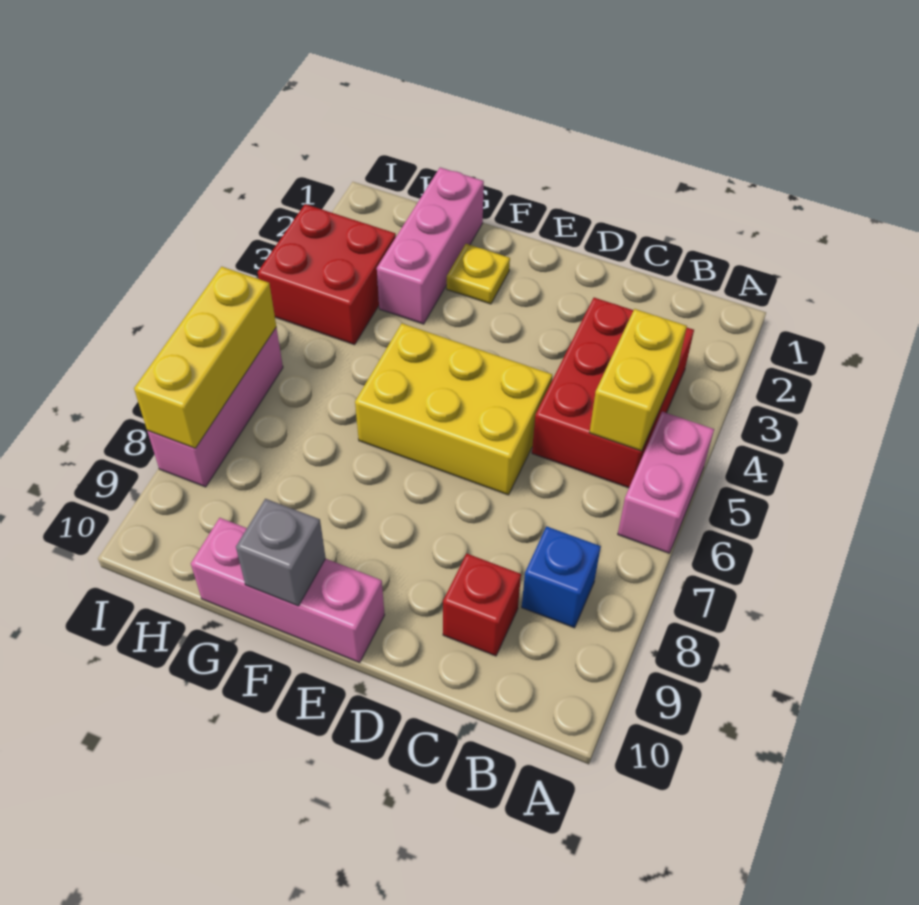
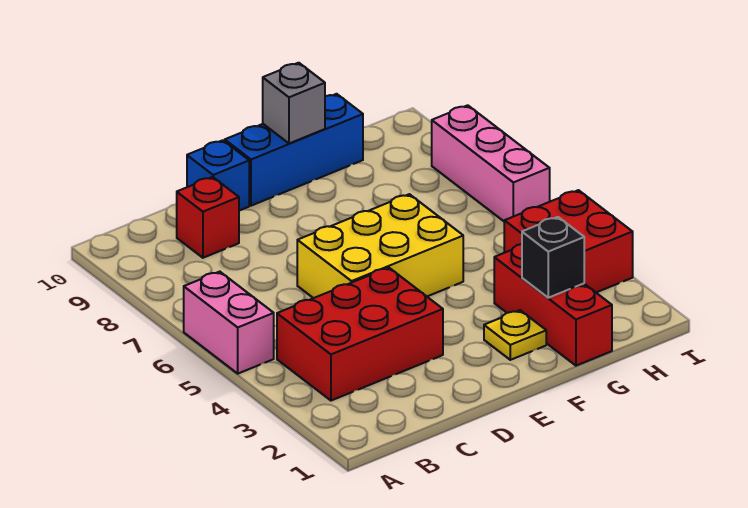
red 2x3 brick [532,298,694,488] -> red 2x3 brick turned to [277,268,443,401]
yellow 1x2 brick [589,309,687,451] -> none
blue 1x1 brick [522,526,601,628] -> blue 1x1 brick moved to [187,140,249,210]
pink 1x3 brick [191,518,385,662] -> blue 1x3 brick [225,94,363,206]
pink 1x3 brick [377,167,484,324] -> red 1x3 brick [494,244,612,366]
none -> black 1x1 brick [522,217,584,298]
yellow 1x3 brick [134,267,276,448] -> none

